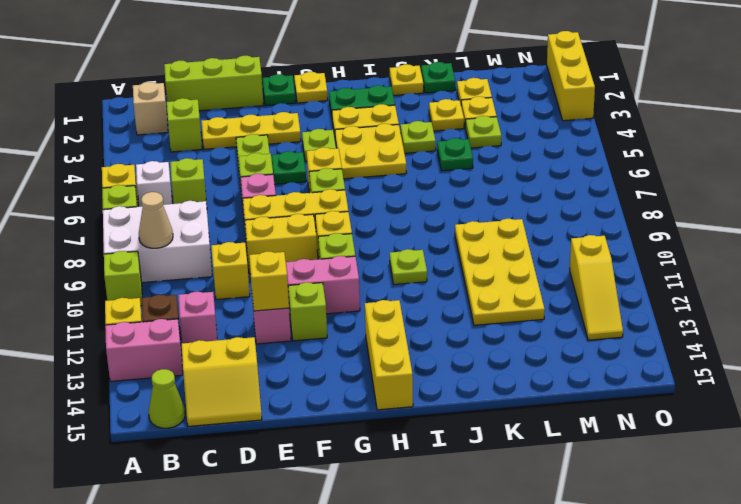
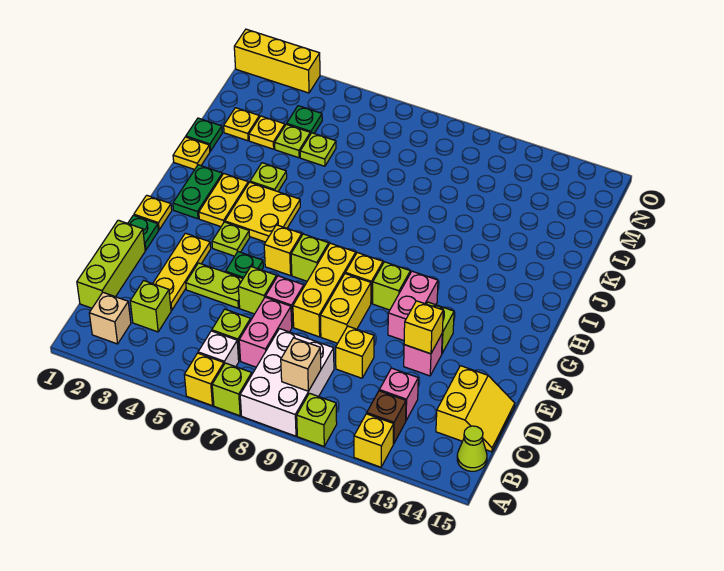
pink 1x2 brick [105,319,183,381] -> pink 1x2 brick moved to [239,297,292,367]
tan 1x1 cone [139,192,173,248] -> tan 1x1 brick [281,338,321,391]
yellow 1x3 brick [365,300,413,410] -> none
lime 1x1 plate [390,249,427,284] -> lime 1x1 plate moved to [300,133,336,166]
yellow 1x1 plate [429,99,464,131] -> none
green 1x1 plate [437,138,473,171] -> green 1x1 plate moved to [287,106,322,134]
yellow 2x4 plate [455,219,545,325] -> none
yellow 1x3 slope [570,235,623,340] -> none

